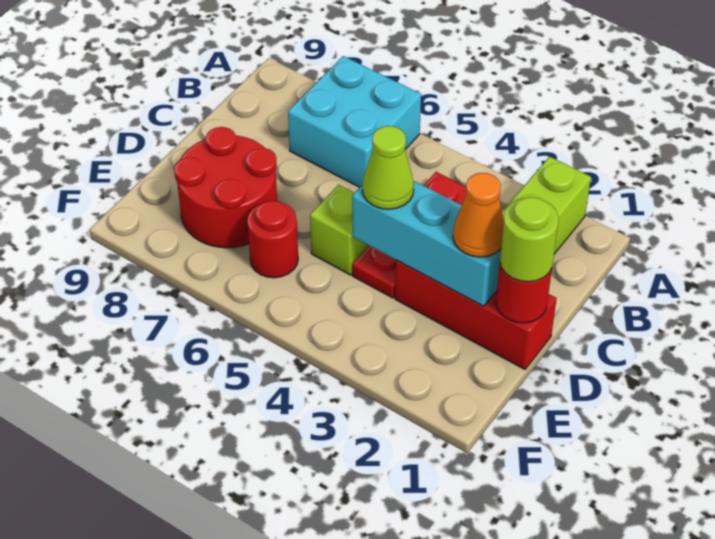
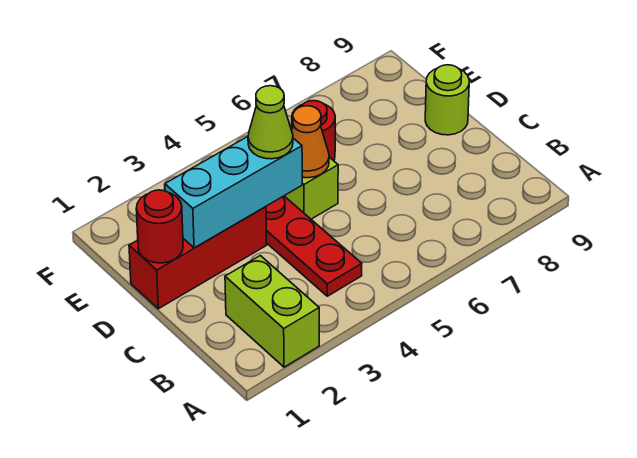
cyan 2x2 brick [288,56,421,187] -> none
lime 1x1 round brick [500,197,559,282] -> lime 1x1 round brick moved to [425,65,469,135]
orange 1x1 cone [453,173,504,257] -> orange 1x1 cone moved to [292,106,329,178]
red 2x2 round brick [174,127,277,248] -> none

